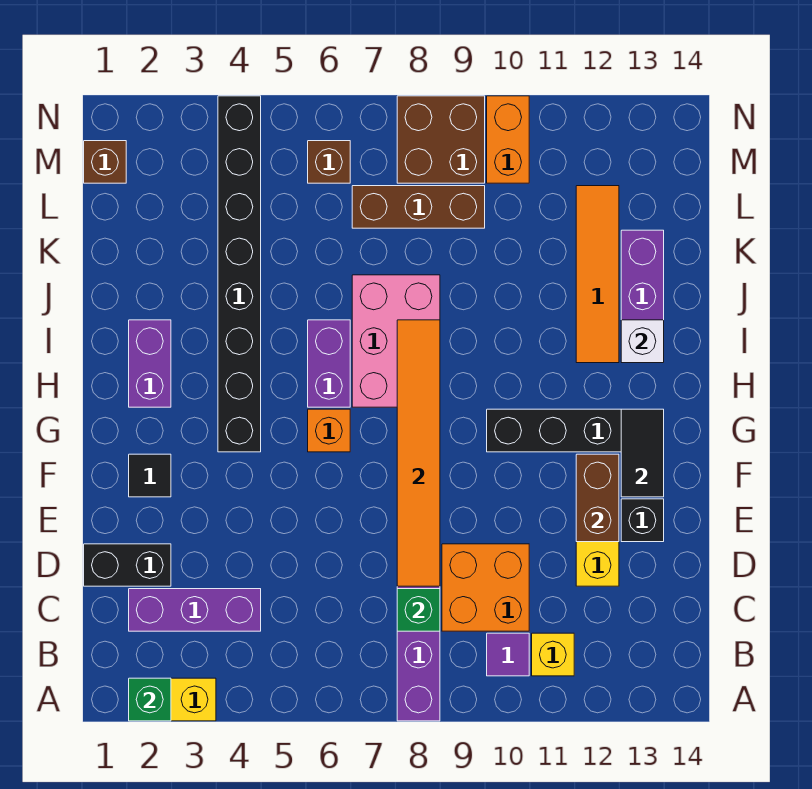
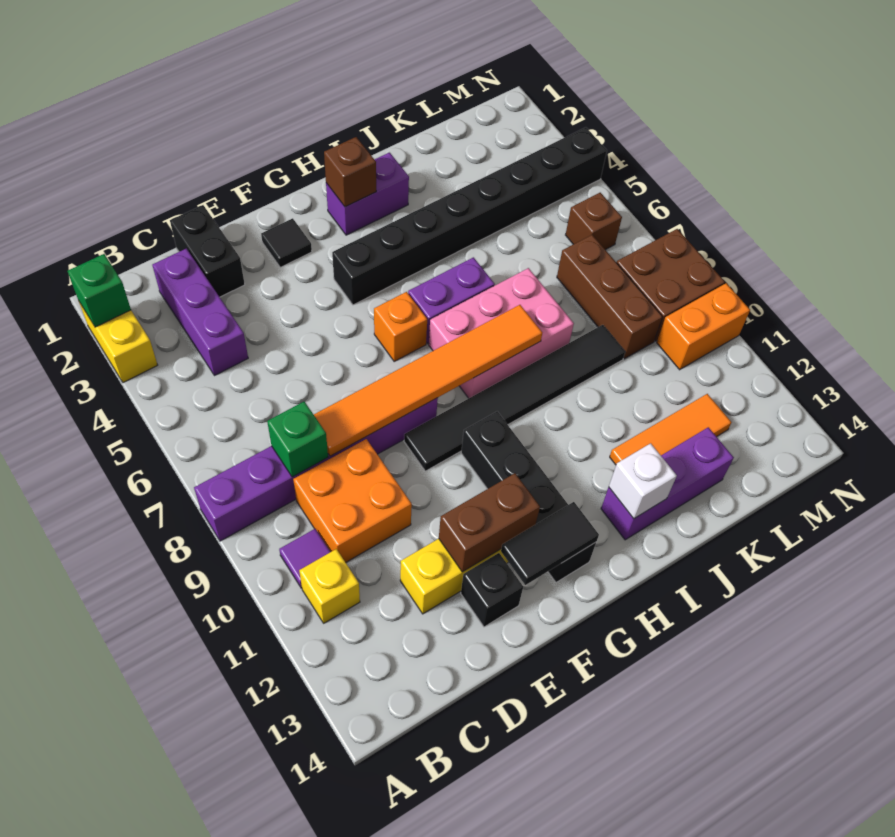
none -> black 1x6 tile [404,325,625,471]
orange 1x4 tile [576,186,619,363] -> orange 1x3 tile [610,394,731,465]
brown 1x1 brick [84,141,126,183] -> brown 1x1 brick moved to [324,137,376,207]

